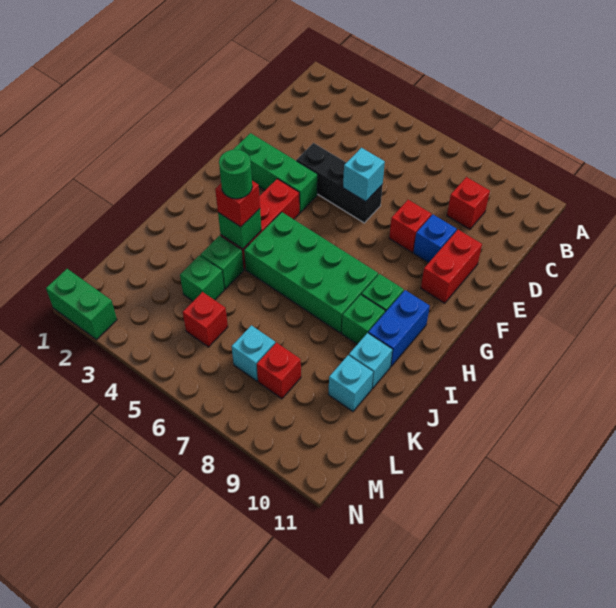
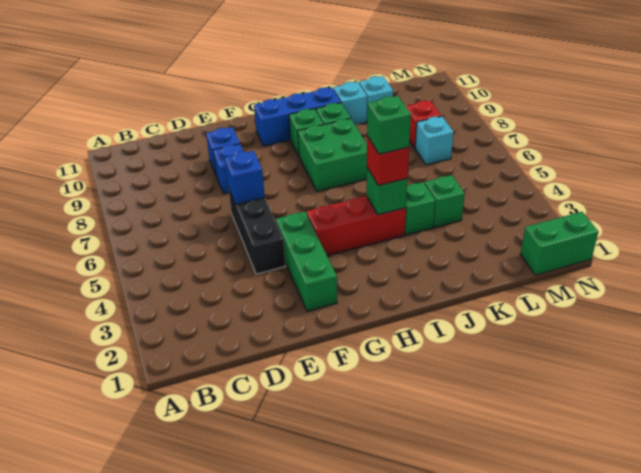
red 1x1 brick [447,177,490,229] -> none
cyan 1x1 brick [343,148,385,202] -> blue 1x1 brick [225,151,265,204]
red 1x1 brick [389,200,431,252] -> blue 1x1 brick [213,144,244,194]
red 1x2 brick [421,230,482,303] -> none
green 2x4 brick [244,212,378,333] -> green 2x2 brick [298,119,367,192]
blue 1x2 brick [368,290,430,367] -> blue 1x3 brick [254,88,341,146]
green 1x1 round brick [219,150,252,199] -> green 1x1 brick [367,96,411,154]
red 1x1 brick [183,292,228,347] -> none
green 1x2 brick [46,269,117,340] -> green 1x2 brick turned to [520,212,598,275]

